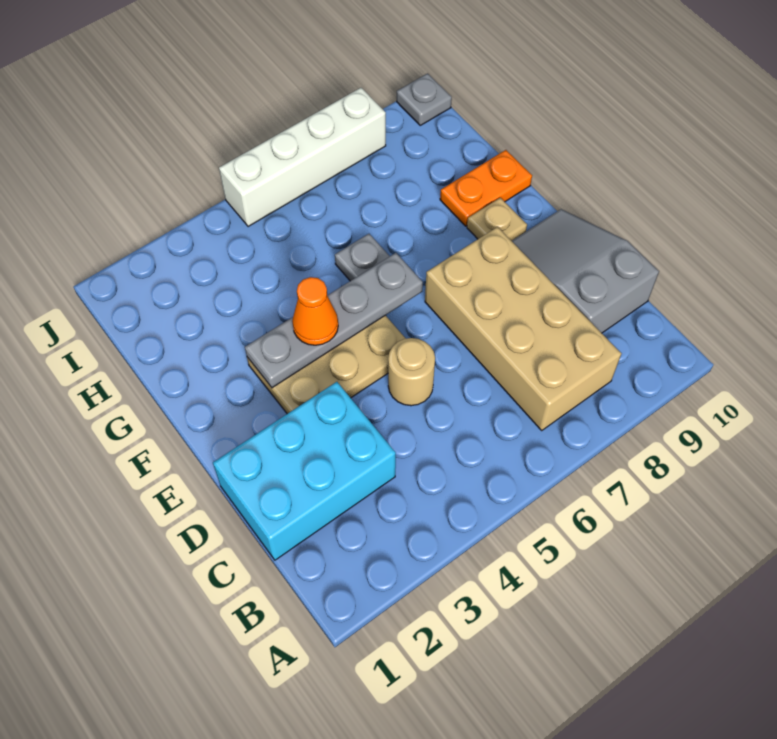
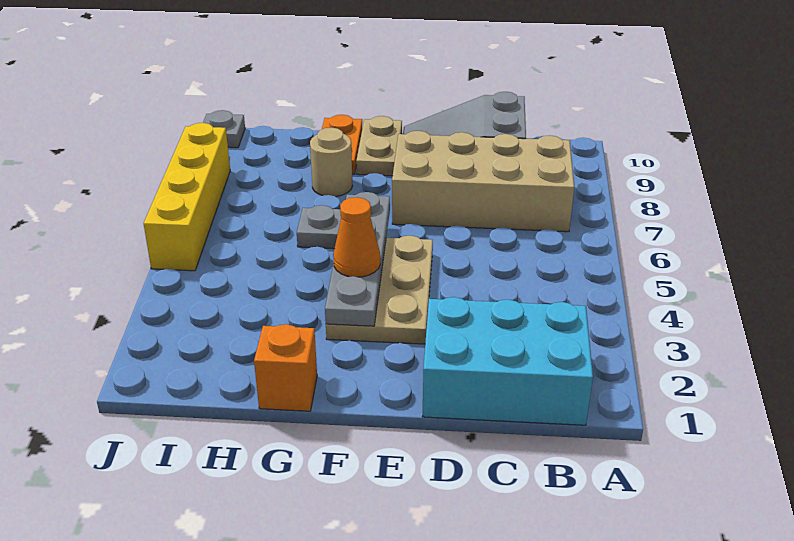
cyan 2x3 brick [213,382,396,560] -> cyan 2x3 brick turned to [422,297,593,425]
tan 1x1 round brick [388,338,435,406] -> tan 1x1 round brick moved to [310,128,353,197]
tan 1x1 plate [467,198,527,241] -> tan 1x2 plate [356,116,402,176]
none -> orange 1x1 brick [254,324,317,411]
white 1x4 brick [219,88,386,227] -> yellow 1x4 brick [144,123,230,271]

